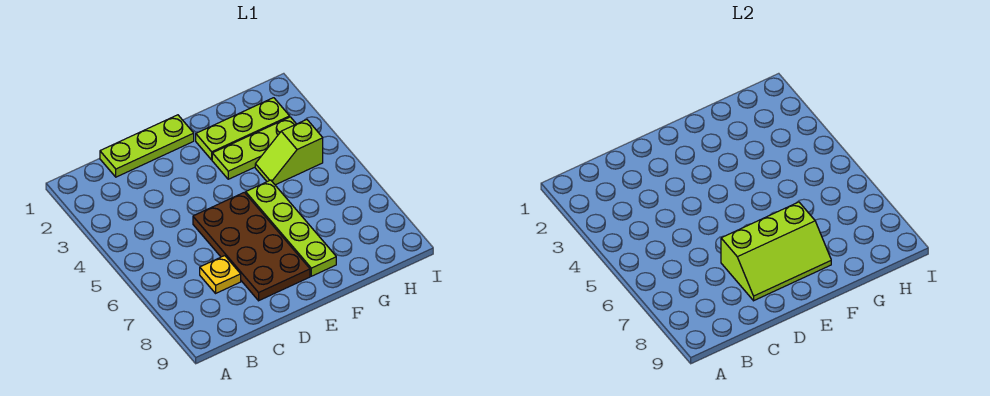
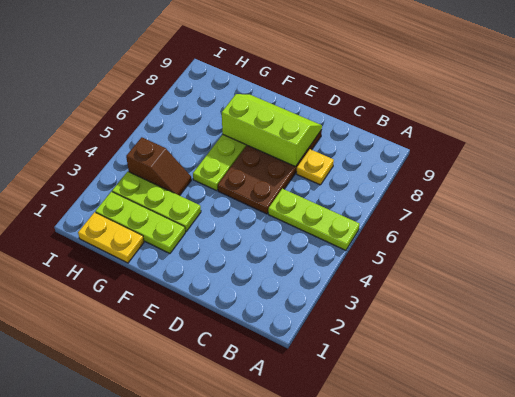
lime 1x3 plate [100,115,194,177] -> lime 1x3 plate moved to [268,189,359,250]
none -> yellow 1x2 plate [78,212,144,263]
lime 1x2 slope [255,120,323,185] -> brown 1x2 slope [126,137,191,196]

